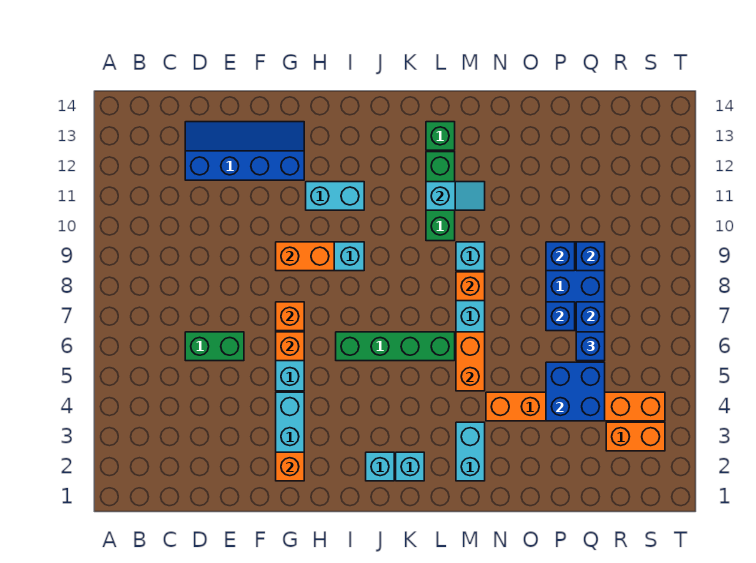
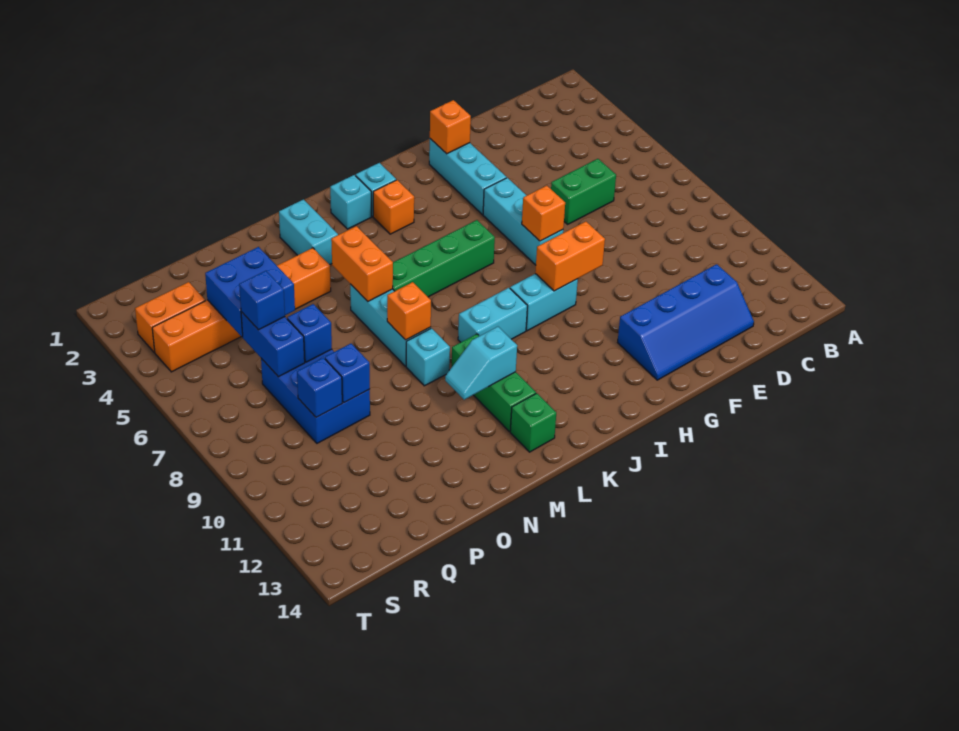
orange 1x1 brick [276,332,304,361] -> orange 1x1 brick moved to [373,180,414,234]
cyan 1x2 brick [306,182,364,210] -> cyan 1x2 brick moved to [458,288,527,342]

